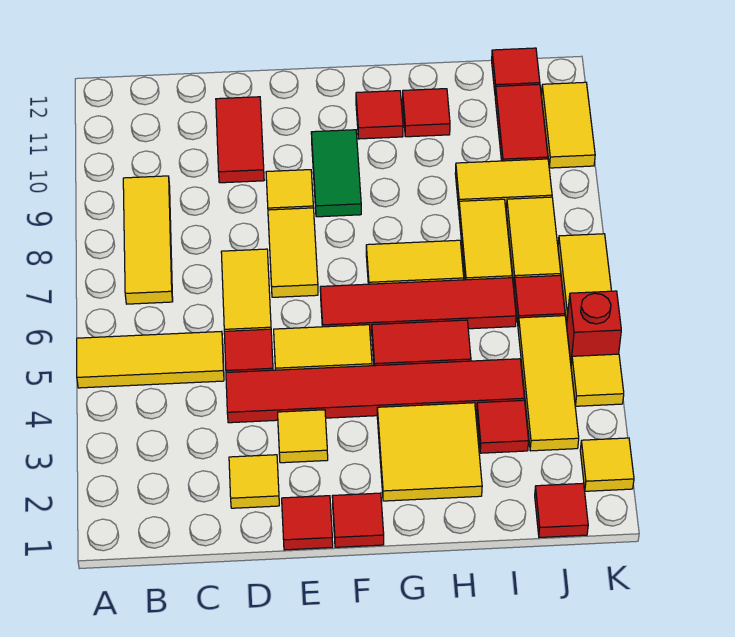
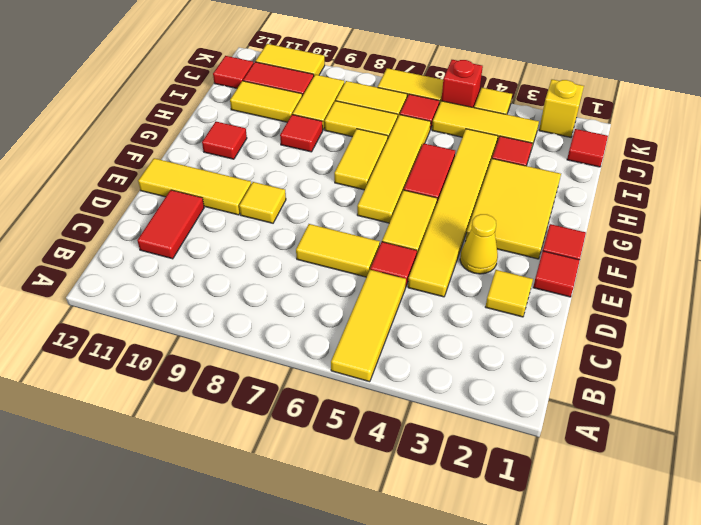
yellow 1x3 tile [123,176,173,304] -> yellow 1x3 tile moved to [138,158,251,215]
red 1x6 tile [226,359,524,423] -> yellow 1x6 tile [408,129,498,297]
red 1x2 tile [216,97,264,183] -> red 1x2 tile turned to [137,190,204,259]
yellow 1x1 tile [278,410,328,463] -> yellow 1x1 cone [460,214,498,274]
yellow 1x2 tile [268,208,318,297] -> yellow 1x2 tile moved to [230,81,302,122]
red 1x4 tile [320,278,516,333] -> yellow 1x4 tile [357,115,431,223]
green 1x2 tile [311,130,361,217] -> none
yellow 2x2 tile [377,403,482,501] -> yellow 2x3 tile [466,159,561,259]
red 1x1 tile [402,89,450,137] -> red 1x1 tile moved to [280,115,323,152]
yellow 1x1 tile [580,438,634,491] -> yellow 1x1 brick [539,79,584,137]

